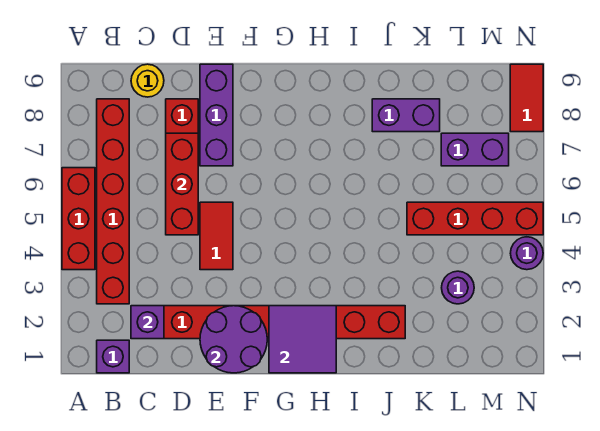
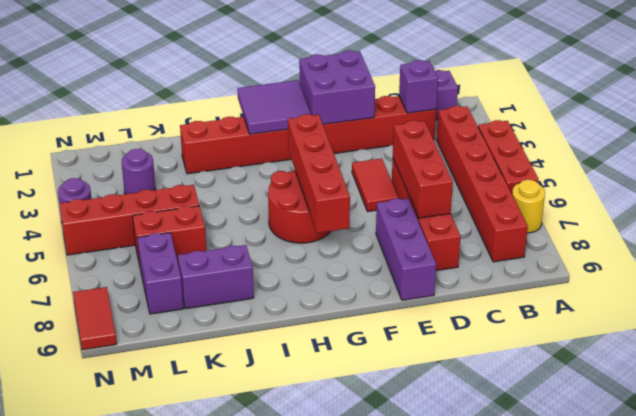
yellow 1x1 round brick [131,64,164,97] -> yellow 1x1 round brick moved to [512,180,545,233]
purple 2x2 round brick [200,306,267,373] -> purple 2x2 brick [299,51,375,124]
none -> red 1x4 brick [288,114,350,233]
none -> red 2x2 round brick [268,171,331,243]
none -> red 1x2 brick [133,206,206,265]
purple 1x2 brick [441,133,509,166] -> purple 1x2 brick turned to [137,233,184,314]

